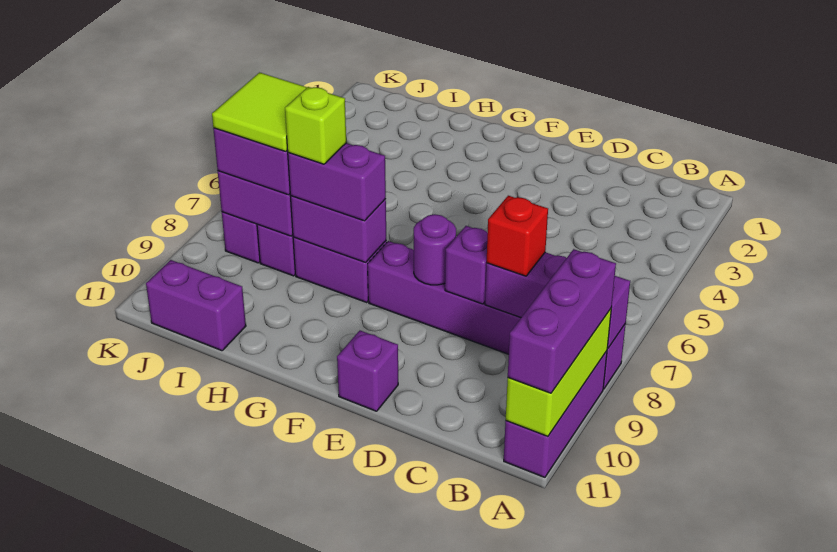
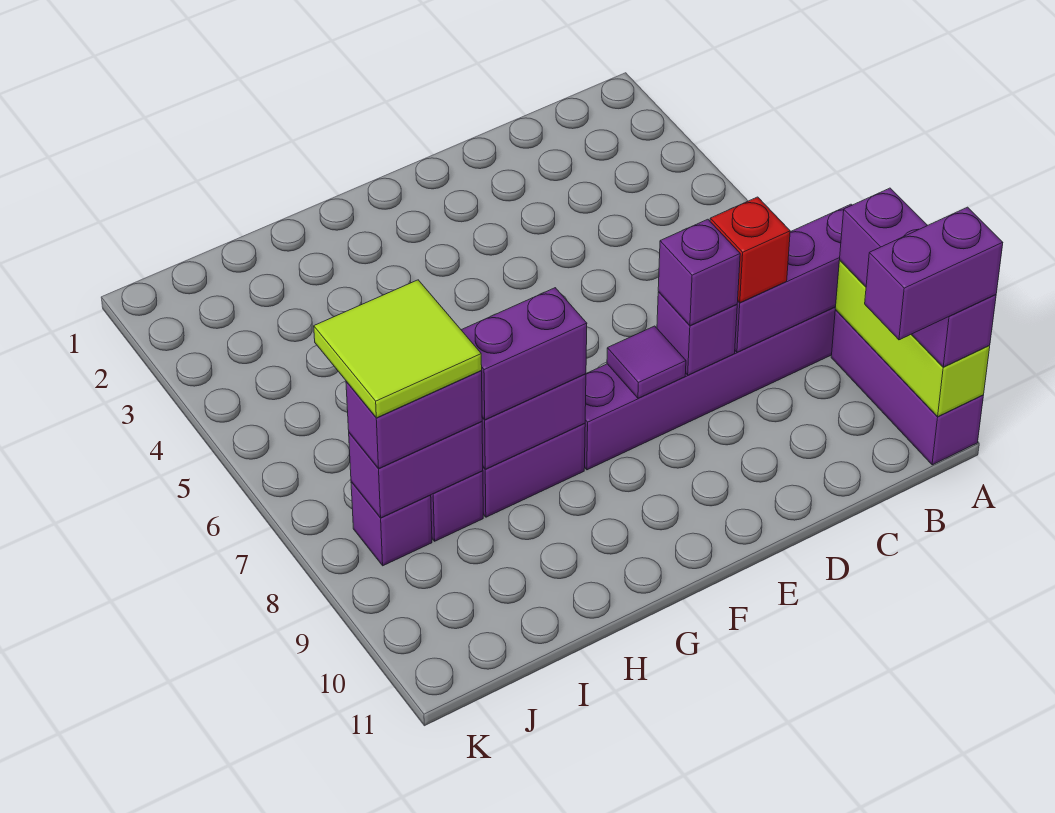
purple 1x1 round brick [414,214,456,285] -> purple 1x1 tile [607,326,686,398]
purple 1x1 brick [337,331,398,411] -> purple 1x1 brick moved to [658,219,740,326]
lime 1x1 brick [285,87,346,164] -> none
purple 1x2 brick [146,260,246,351] -> purple 1x2 brick moved to [865,207,1003,340]

